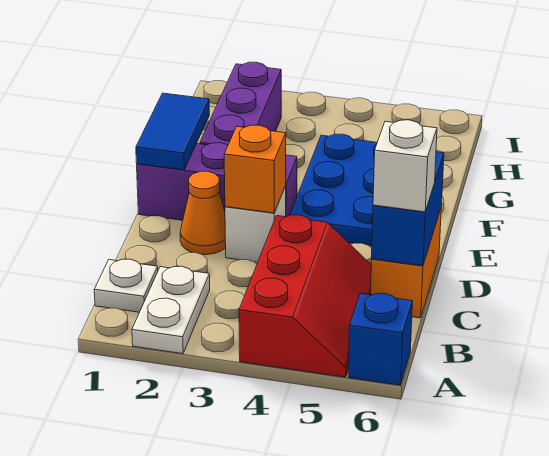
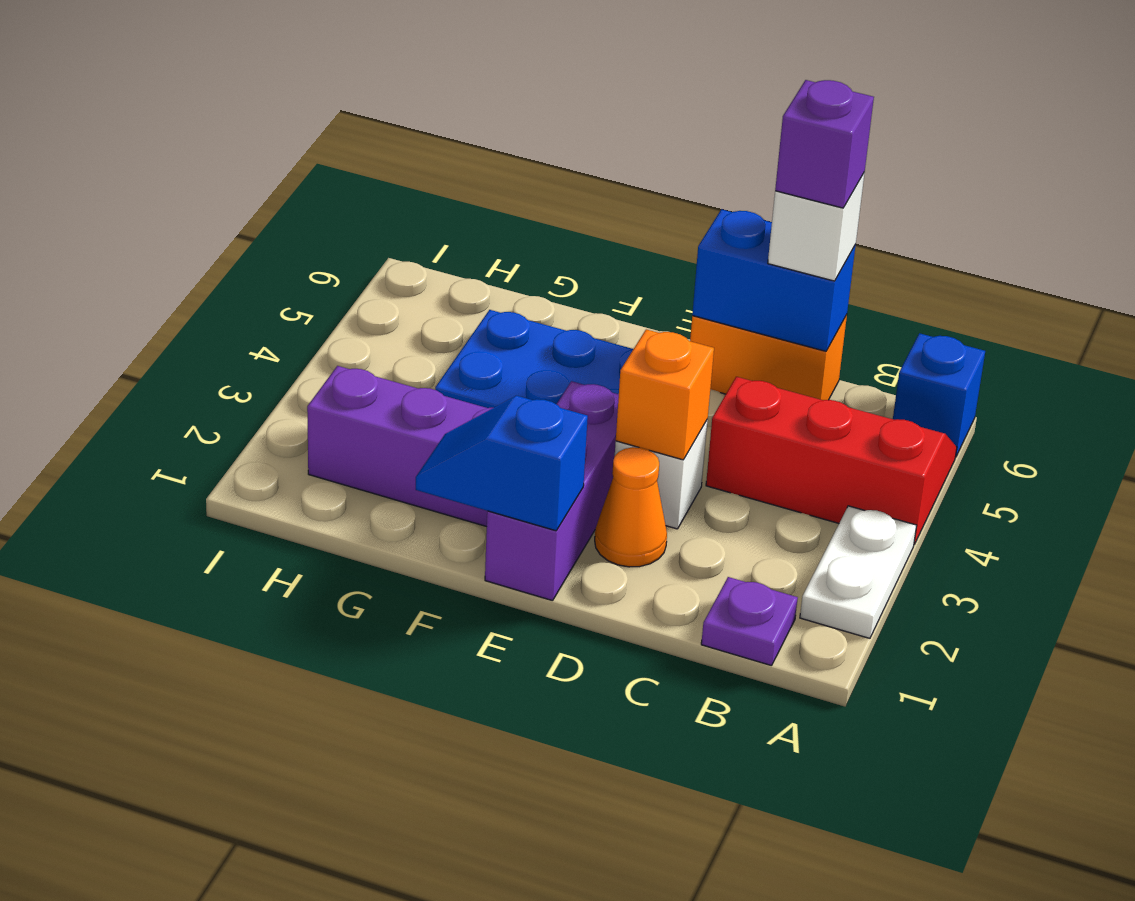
white 1x2 plate [132,266,210,354] -> white 1x2 plate turned to [800,506,917,638]
white 1x1 plate [94,259,158,312] -> purple 1x1 plate [701,577,798,666]
none -> purple 1x1 brick [775,80,874,208]
blue 1x2 tile [136,93,209,170] -> blue 1x2 slope [416,396,588,531]

